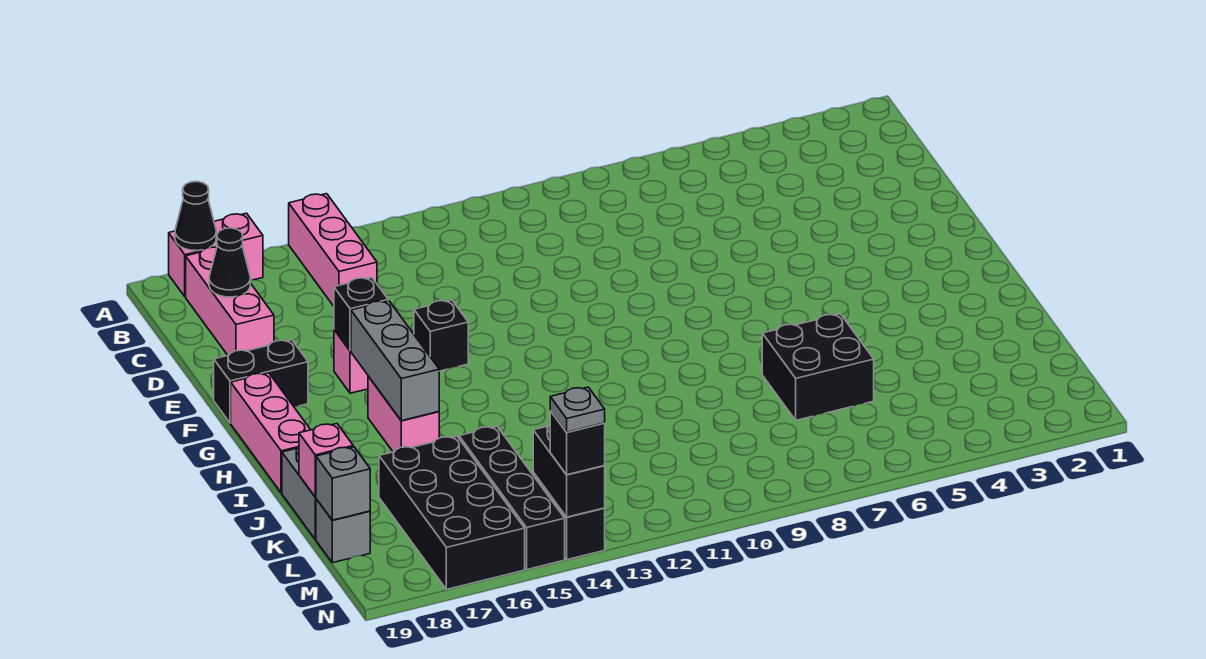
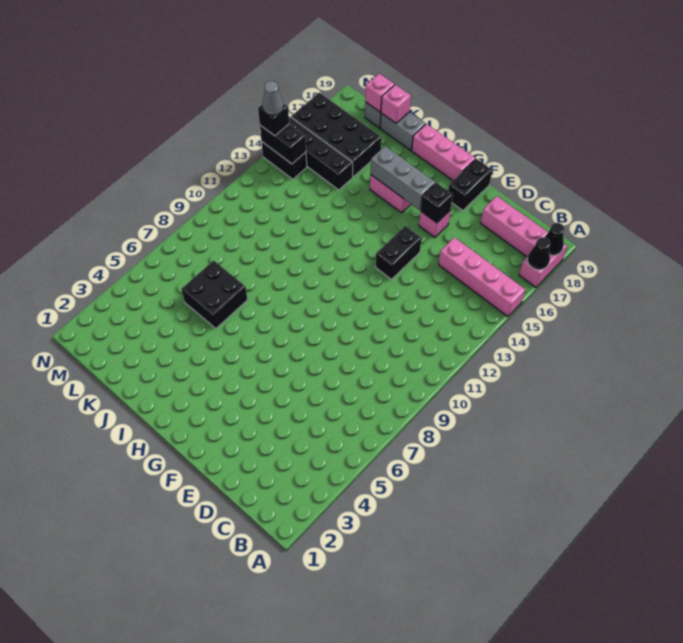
pink 1x3 brick [289,194,377,306] -> pink 1x4 brick [439,237,525,317]
black 1x1 cone [209,228,250,297] -> black 1x1 cone moved to [527,237,550,270]
black 1x1 brick [414,300,468,371] -> black 1x2 brick [376,226,422,279]
grey 1x1 brick [316,447,370,520] -> pink 1x1 brick [365,73,395,112]
grey 1x1 plate [550,387,605,432] -> grey 1x1 cone [262,81,284,115]

